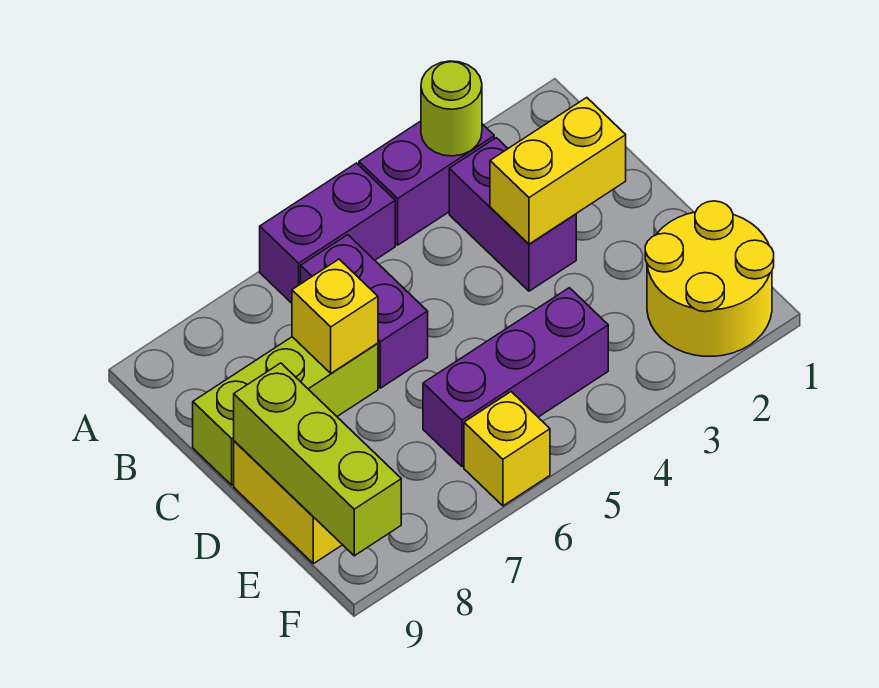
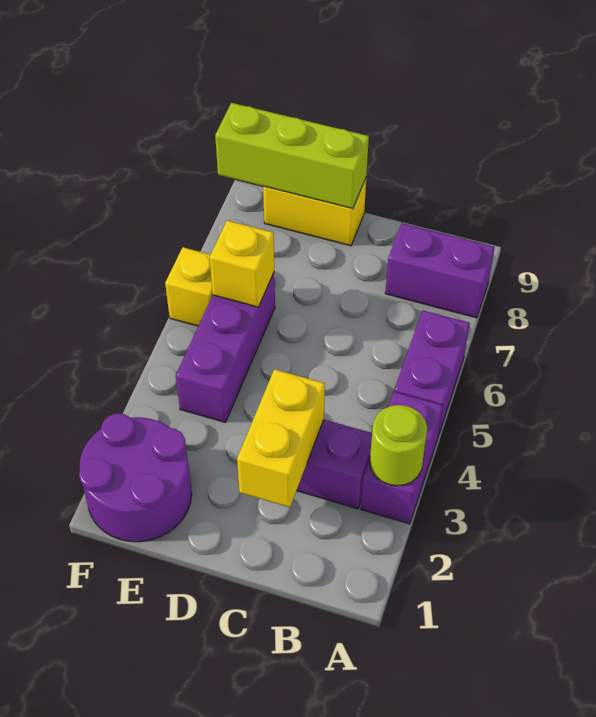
purple 1x2 brick [301,235,428,388] -> purple 1x2 brick moved to [385,223,495,318]
lime 1x3 brick [193,337,378,485] -> none
yellow 1x1 brick [292,259,378,373] -> yellow 1x1 brick moved to [210,220,274,307]
yellow 2x2 round brick [645,201,774,356] -> purple 2x2 round brick [79,413,192,542]

